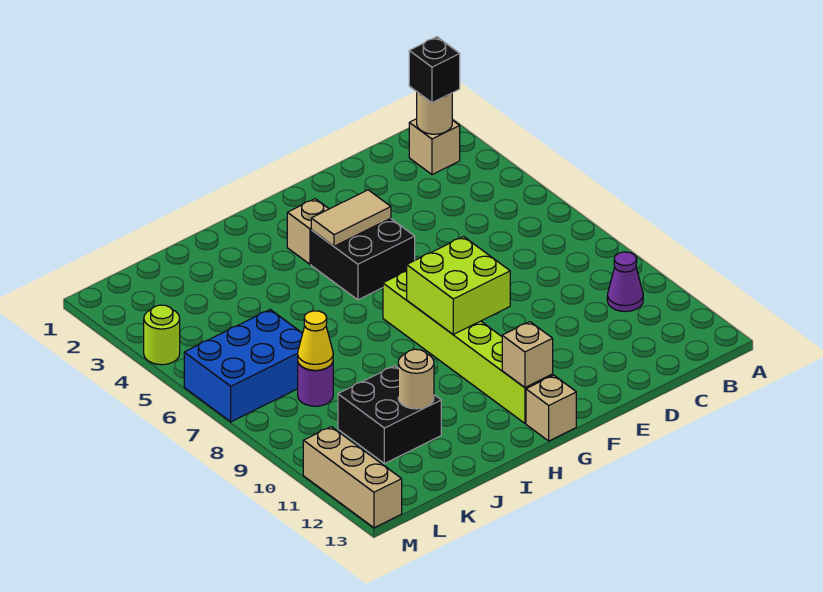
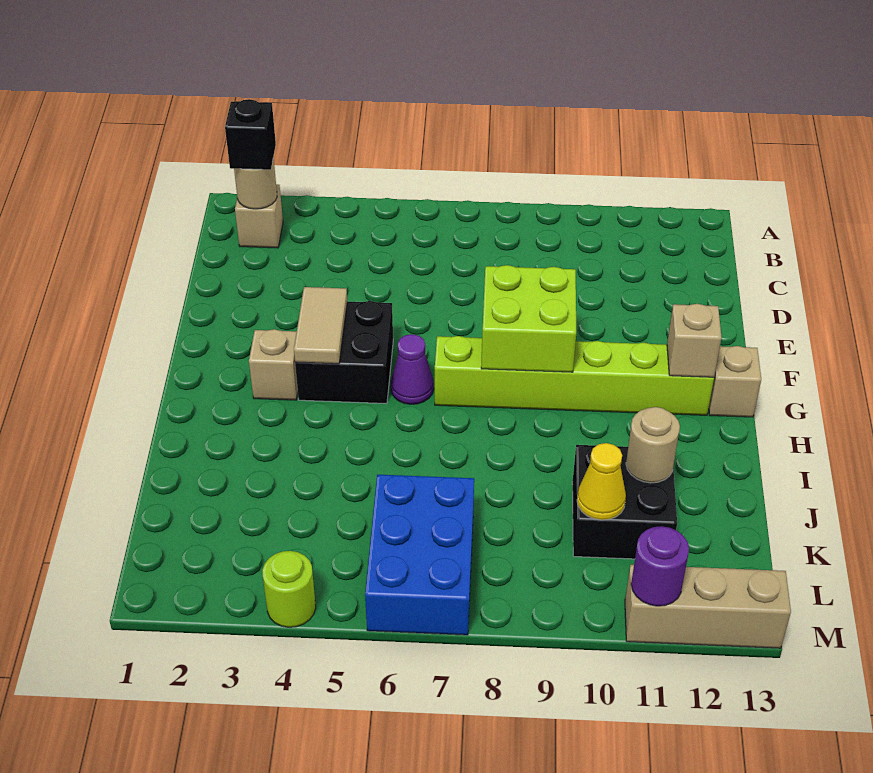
purple 1x1 cone [607,252,643,312] -> purple 1x1 cone moved to [391,334,434,404]
purple 1x1 round brick [298,363,333,406] -> purple 1x1 round brick moved to [631,526,689,606]
yellow 1x1 cone [298,311,333,370] -> yellow 1x1 cone moved to [577,443,626,520]

